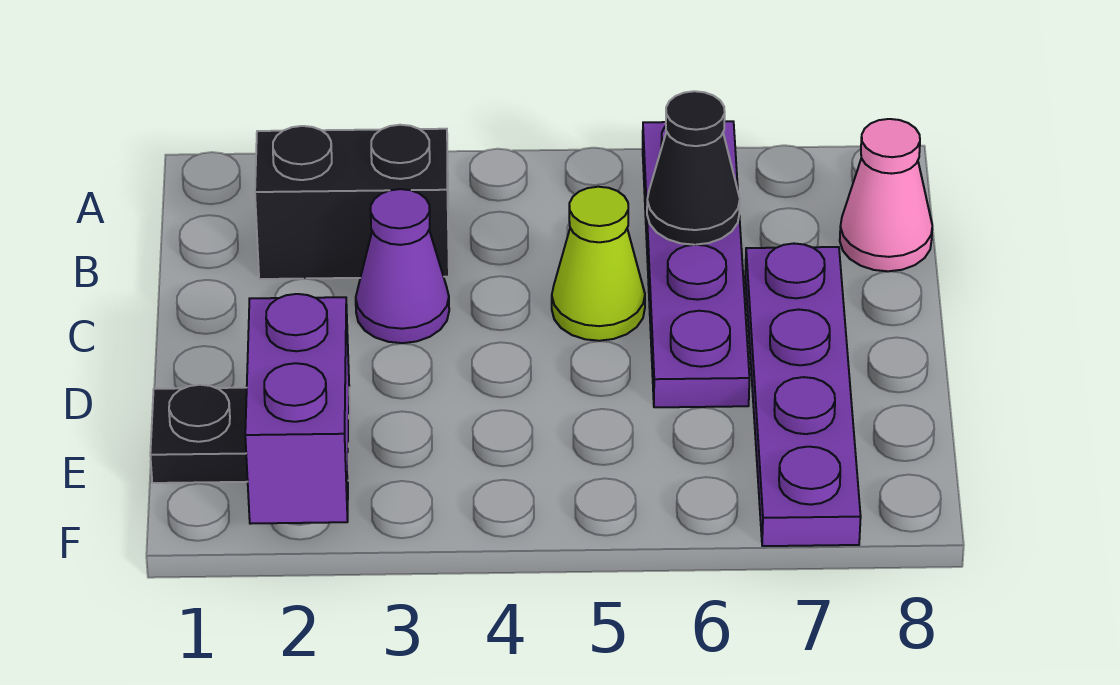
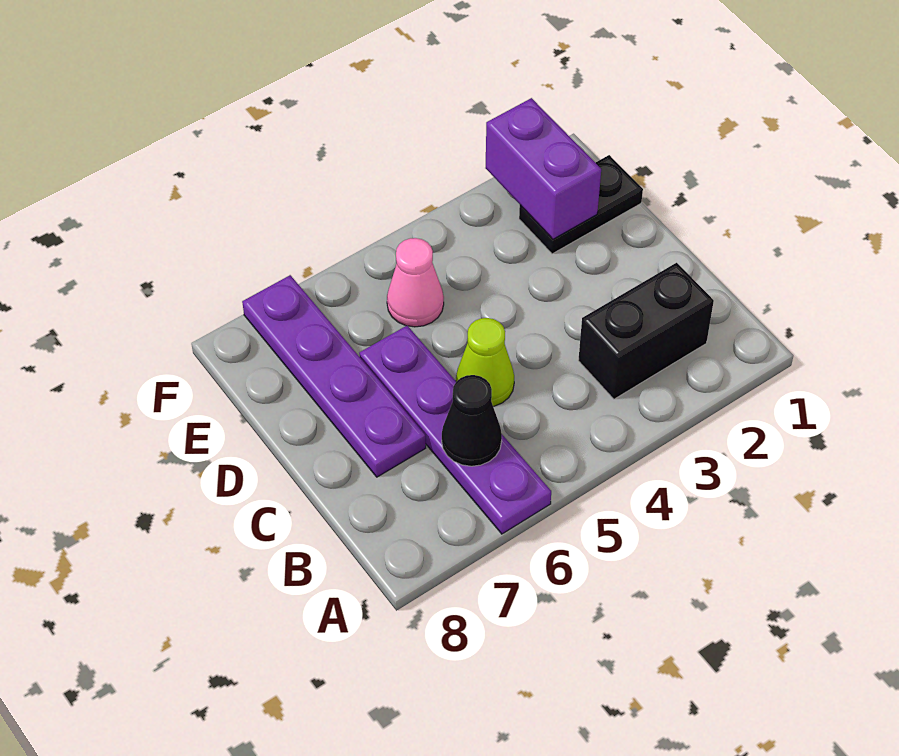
pink 1x1 cone [840,119,932,271] -> pink 1x1 cone moved to [387,238,444,327]
purple 1x1 cone [356,189,449,343] -> none

